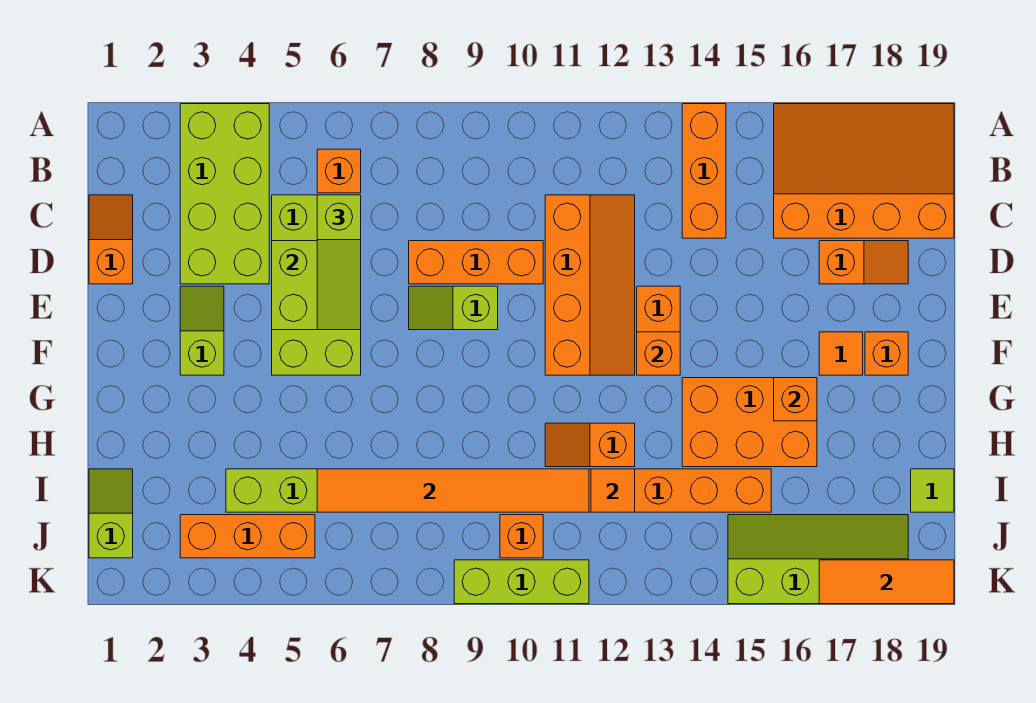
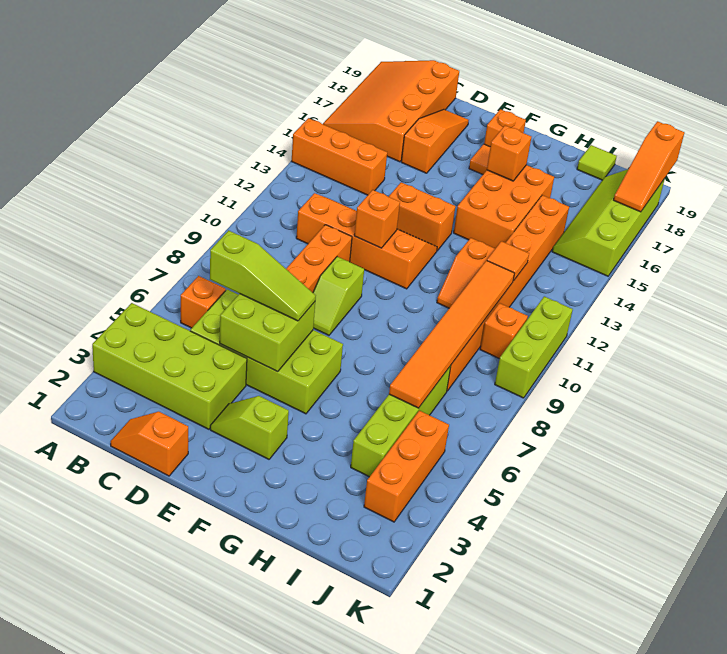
orange 1x2 slope [819,241,908,284] -> orange 1x3 slope [401,109,469,173]
orange 1x1 brick [637,332,680,375] -> orange 1x1 brick moved to [354,190,400,248]
lime 1x2 slope [89,469,133,558] -> none
orange 1x3 tile [819,560,954,604] -> orange 1x3 slope [613,121,684,212]

